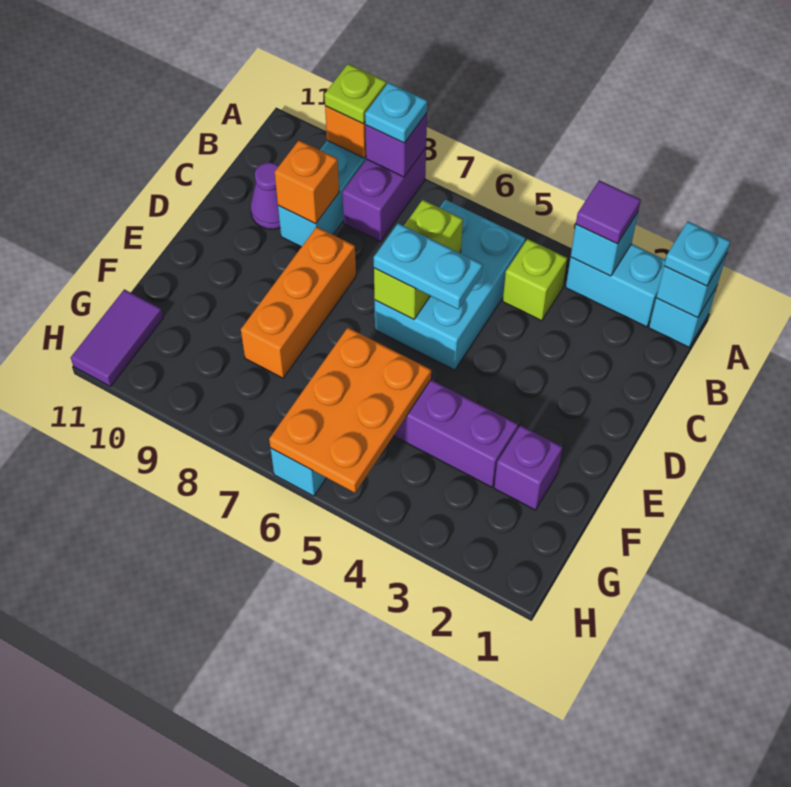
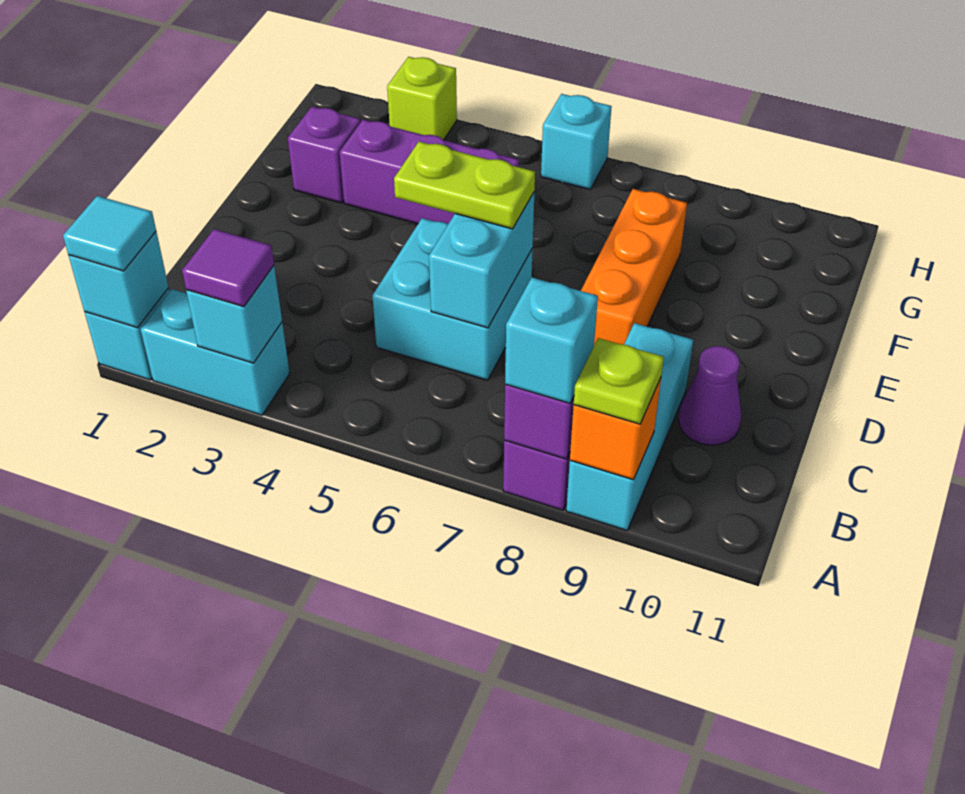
cyan 1x1 plate [664,222,730,286] -> cyan 1x1 tile [63,196,156,271]
cyan 1x1 plate [365,83,427,143] -> cyan 1x1 brick [505,277,598,403]
lime 1x1 brick [503,239,567,321] -> lime 1x1 brick moved to [387,57,457,140]
cyan 2x3 brick [374,200,525,370] -> cyan 2x2 brick [372,218,533,380]
lime 1x2 brick [374,200,463,319] -> cyan 1x2 brick [429,192,535,328]
orange 1x1 brick [275,140,339,224] -> none
cyan 1x2 plate [374,223,483,309] -> lime 1x2 plate [394,142,535,229]
orange 2x3 plate [269,328,431,493] -> none
purple 1x2 tile [71,289,163,386] -> none

